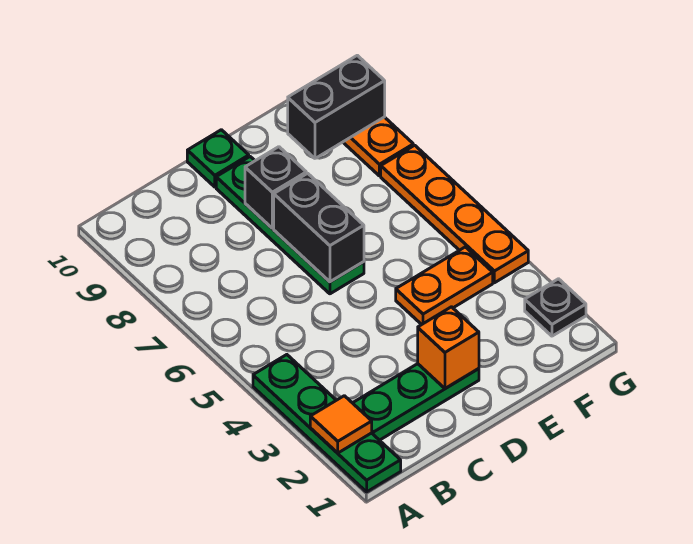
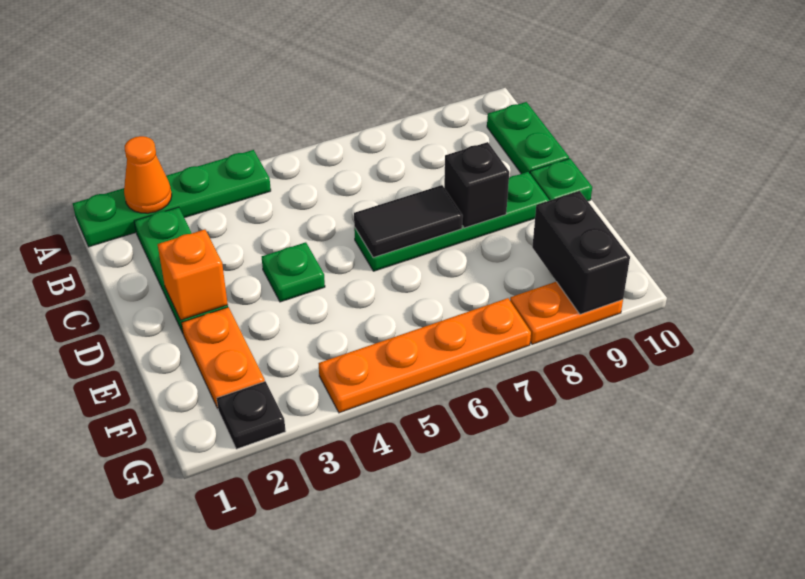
orange 1x1 tile [310,396,372,453] -> orange 1x1 cone [124,136,172,213]
none -> green 1x2 plate [487,102,569,174]
none -> green 1x1 plate [262,242,325,302]
black 1x2 brick [274,173,364,282] -> black 1x2 tile [354,185,463,257]
orange 1x2 plate [396,247,493,325] -> orange 1x2 plate moved to [182,307,265,408]

